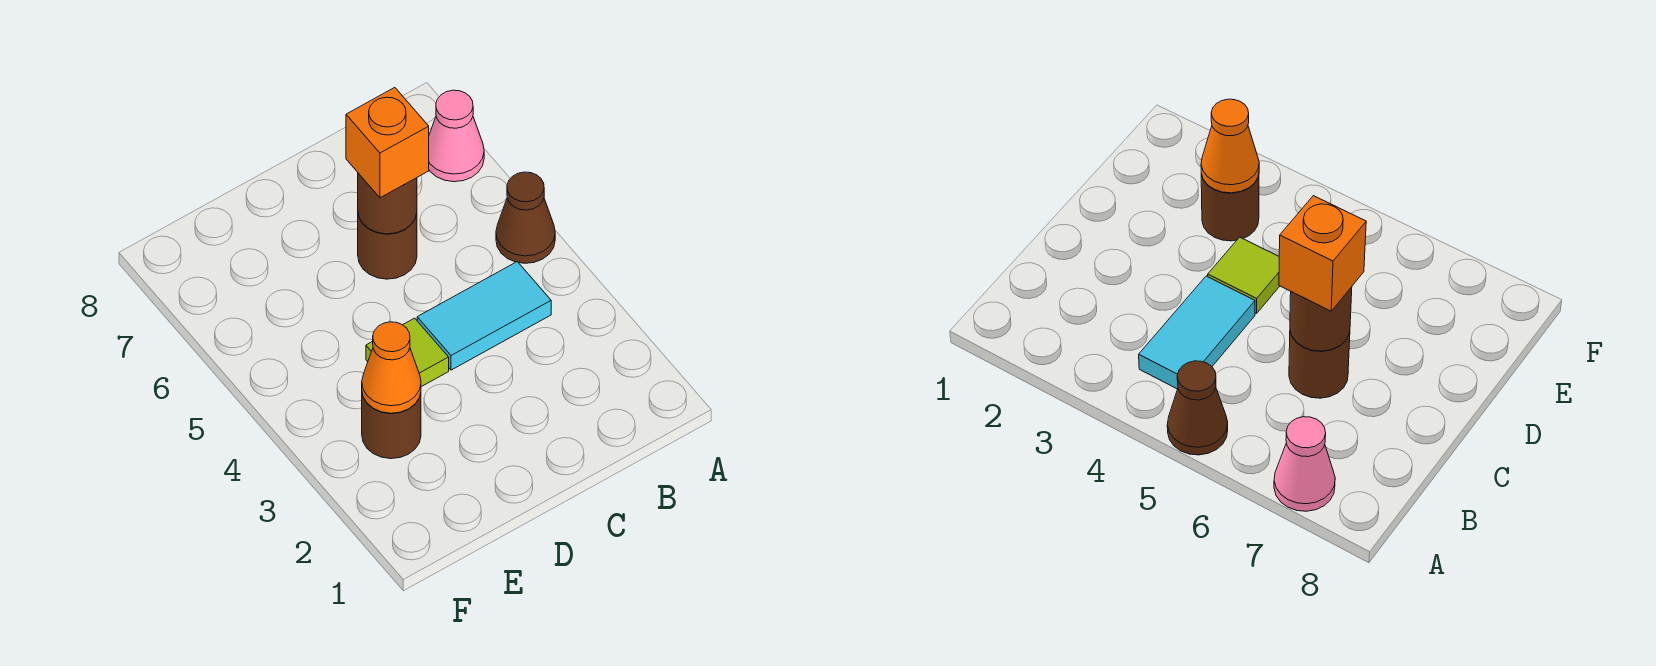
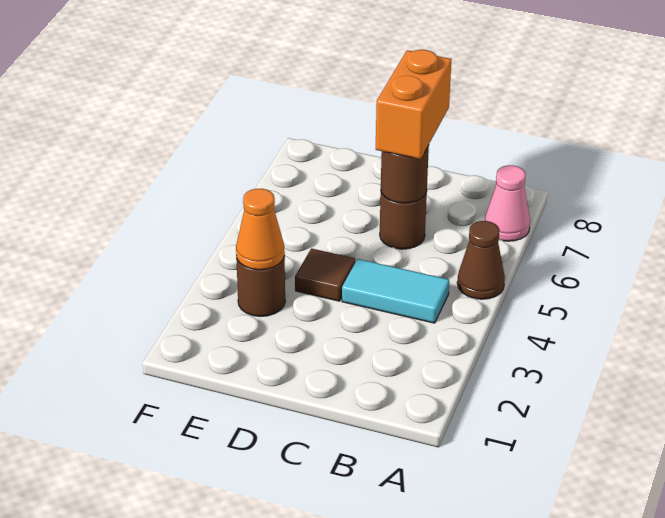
orange 1x1 brick [346,88,429,198] -> orange 1x2 brick [376,50,452,159]
lime 1x1 tile [366,318,449,387] -> brown 1x1 tile [295,249,355,301]

